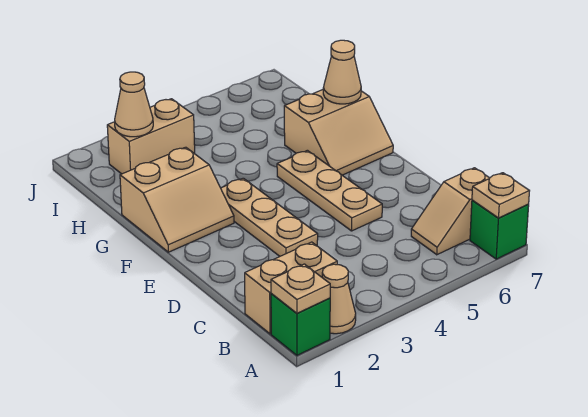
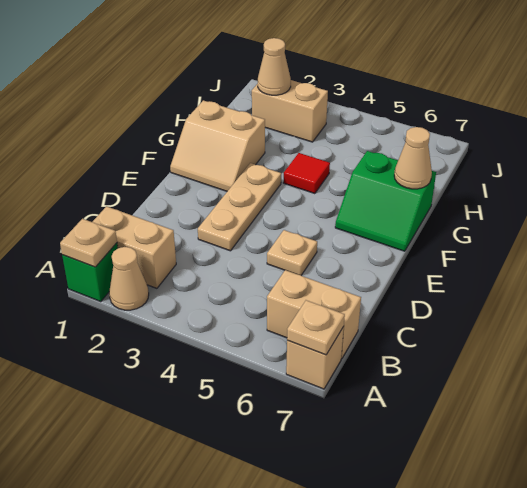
green 1x1 brick [470,200,529,259] -> tan 1x1 brick [286,327,344,389]
tan 1x2 slope [411,168,489,255] -> tan 1x2 brick [267,270,361,359]
tan 1x3 plate [277,150,382,231] -> tan 1x1 plate [267,230,317,275]
tan 2x2 slope [284,90,393,175] -> green 2x2 slope [335,151,436,251]
none -> red 1x1 tile [283,153,330,194]

